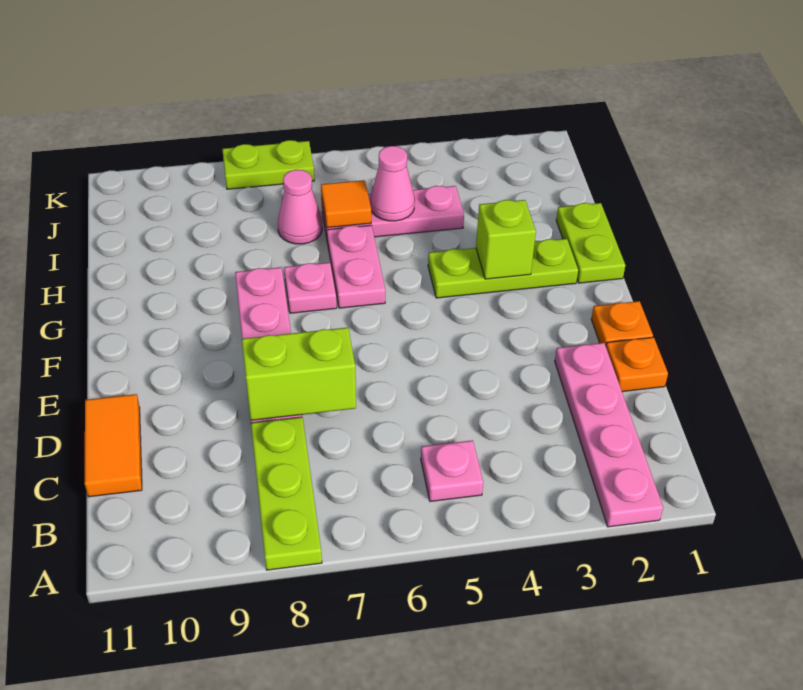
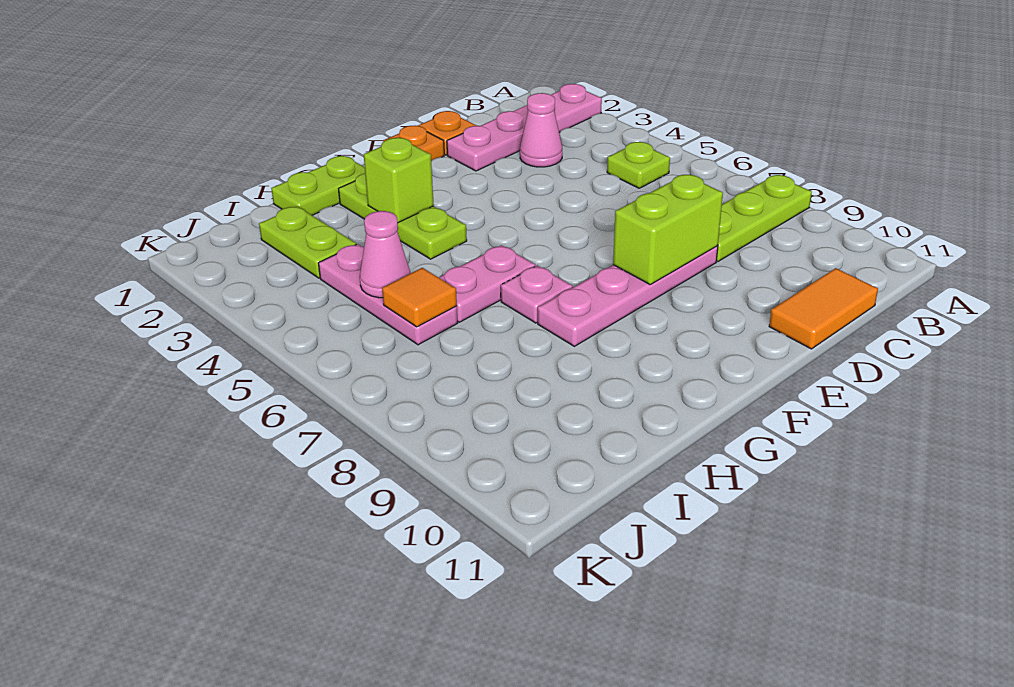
pink 1x1 plate [421,440,483,501] -> lime 1x1 plate [607,142,670,188]
lime 1x2 brick [242,328,356,420] -> lime 1x2 brick turned to [613,175,723,284]
pink 1x1 cone [278,170,322,244] -> pink 1x1 cone moved to [520,93,562,167]
lime 1x2 plate [222,140,314,189] -> lime 1x2 plate moved to [259,207,356,278]

